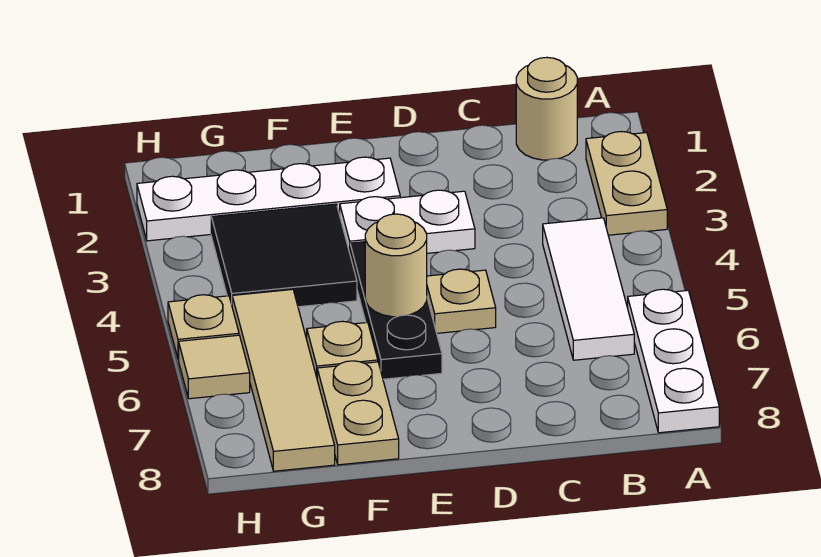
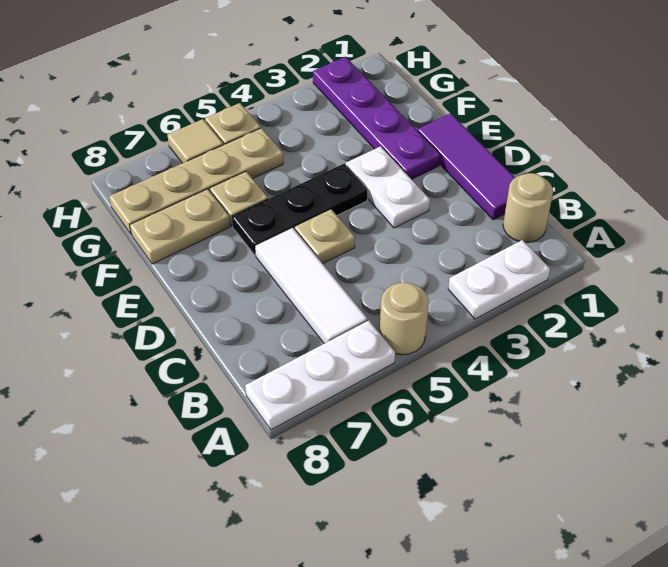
tan 1x2 plate [586,132,667,235] -> white 1x2 plate [448,240,550,319]
white 1x3 tile [543,218,634,360] -> white 1x3 tile turned to [255,228,368,344]
none -> purple 1x3 tile [418,113,515,220]
white 1x4 plate [137,157,400,241] -> purple 1x4 plate [313,57,440,179]
tan 1x1 round brick [365,214,427,317] -> tan 1x1 round brick moved to [380,283,429,355]
black 2x2 tile [211,204,357,307] -> none
tan 1x4 tile [232,289,335,471] -> tan 1x4 plate [109,128,283,234]

